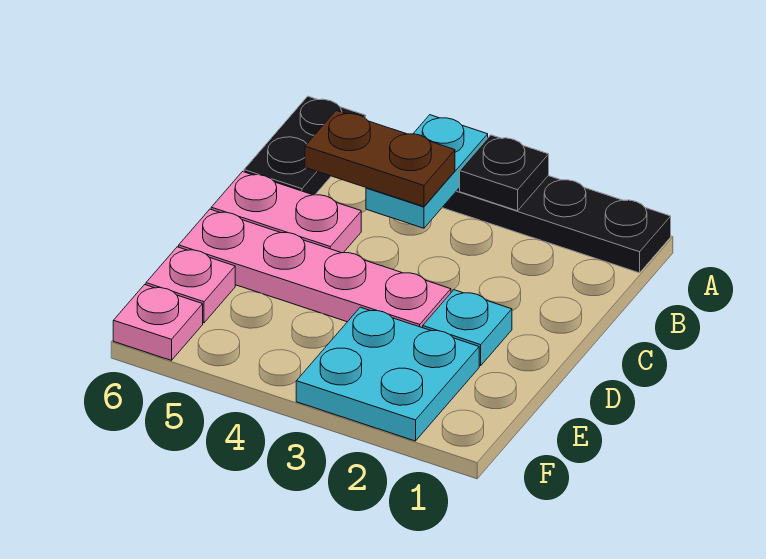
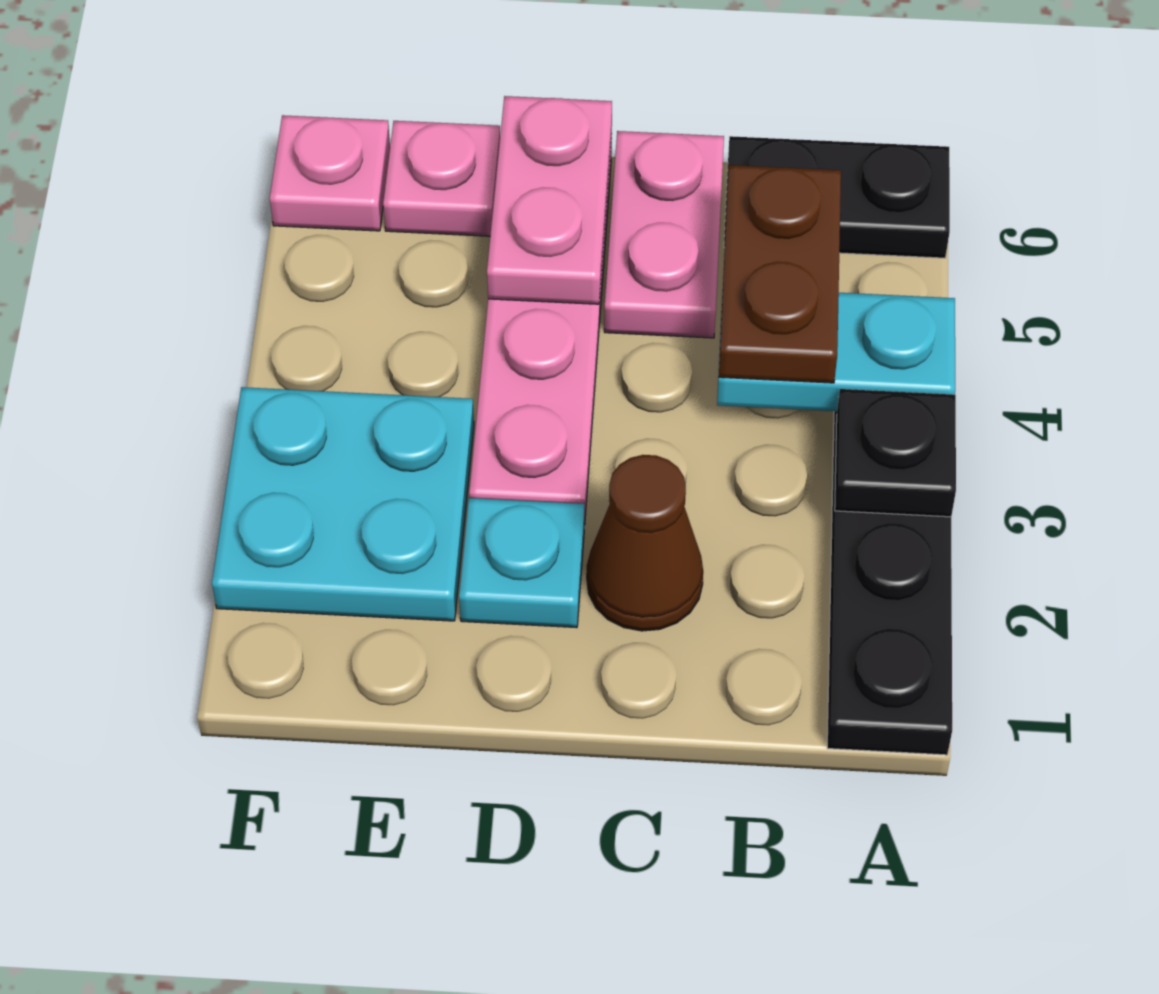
none -> brown 1x1 cone [587,455,703,631]
none -> pink 1x2 plate [487,96,612,304]

